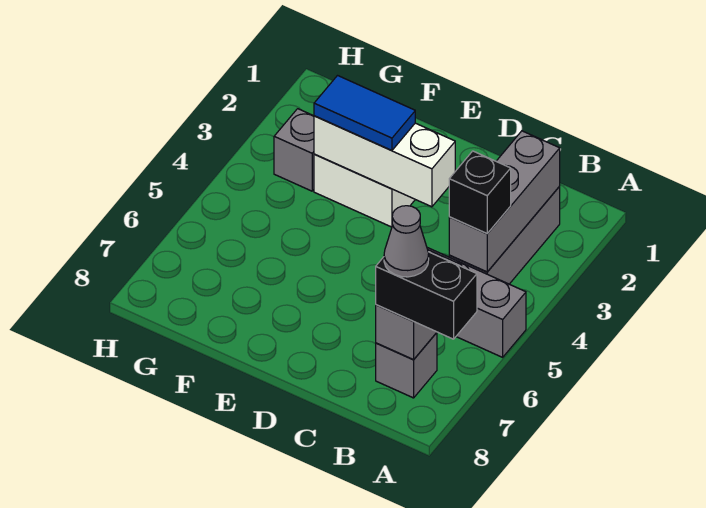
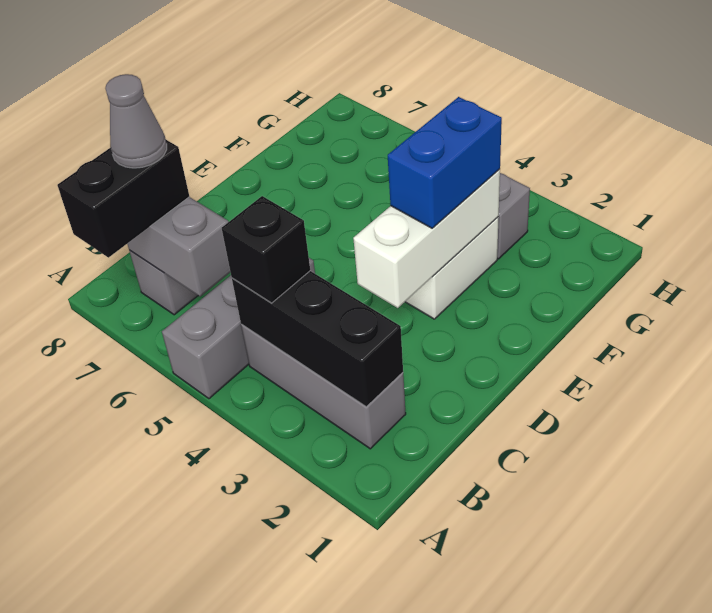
grey 1x3 brick [449,131,560,272] -> black 1x3 brick [232,271,403,407]
blue 1x2 tile [314,76,415,151] -> blue 1x2 brick [388,97,502,228]

